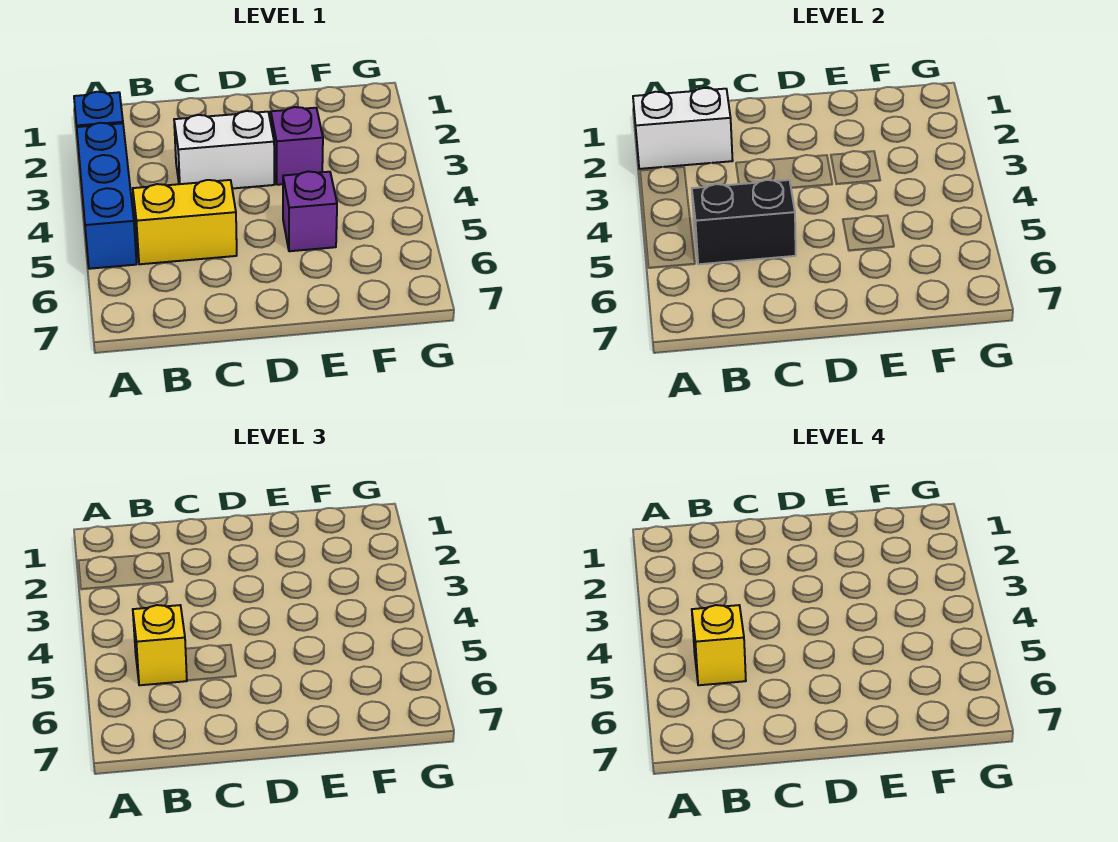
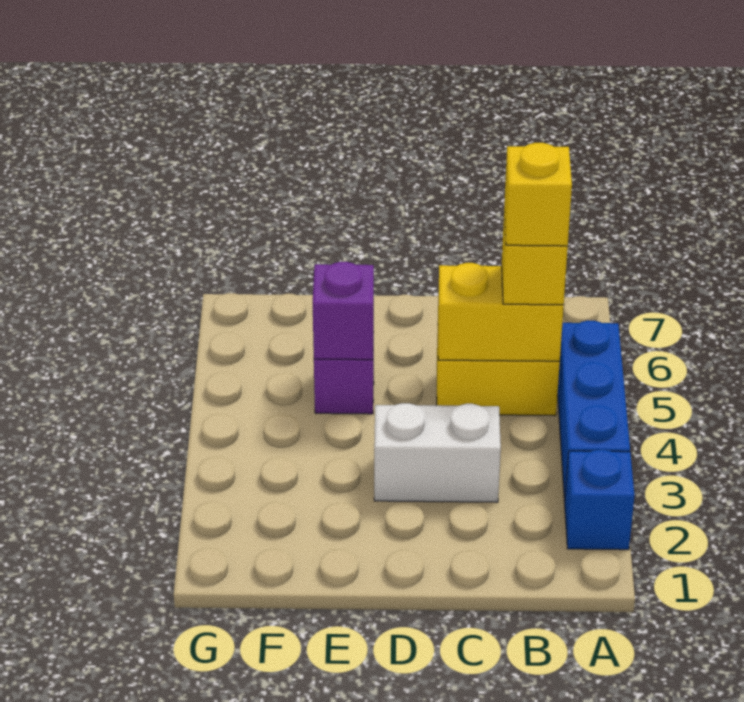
white 1x2 brick [633,88,733,169] -> none
black 1x2 brick [692,180,796,264] -> yellow 1x2 brick [438,263,564,361]
purple 1x1 brick [271,107,323,185] -> purple 1x1 brick moved to [313,262,374,360]

